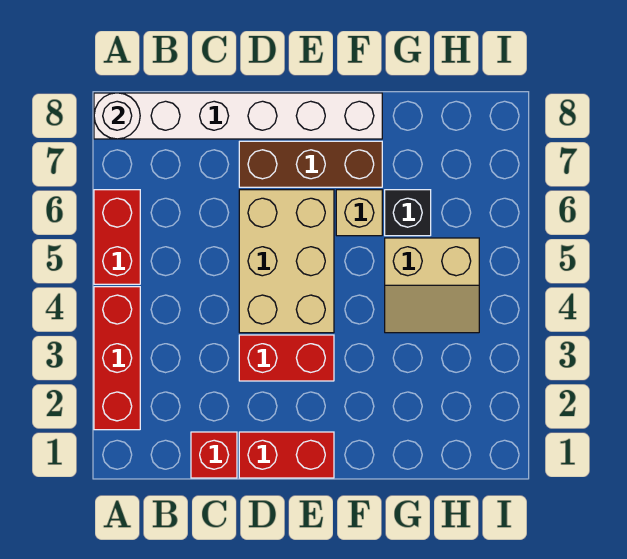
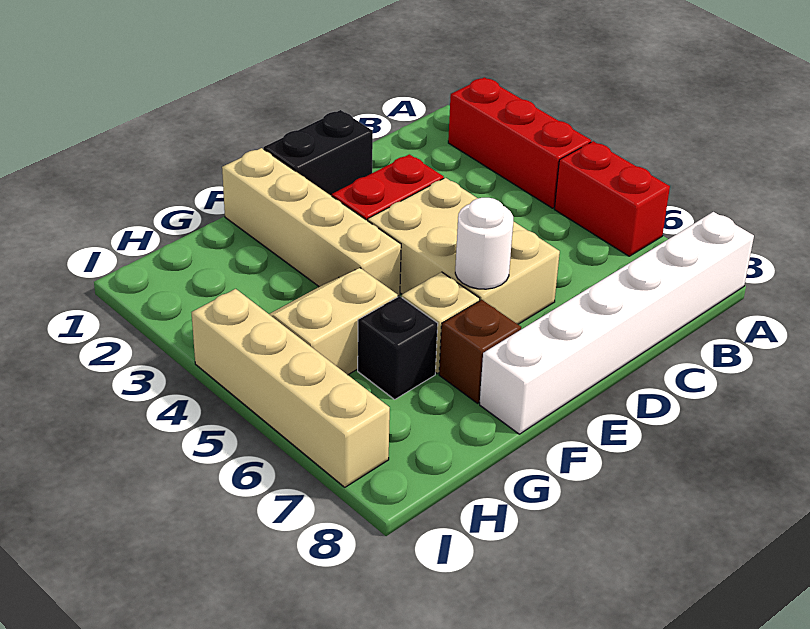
white 1x1 round brick [94,93,140,139] -> white 1x1 round brick moved to [455,198,513,289]
red 1x1 brick [191,432,237,478] -> none
red 1x2 brick [239,432,334,478] -> black 1x2 brick [263,110,373,196]
brown 1x3 brick [239,141,382,187] -> brown 1x1 brick [439,300,521,403]
none -> tan 1x4 brick [222,148,401,296]
none -> tan 1x4 brick [191,289,390,487]

